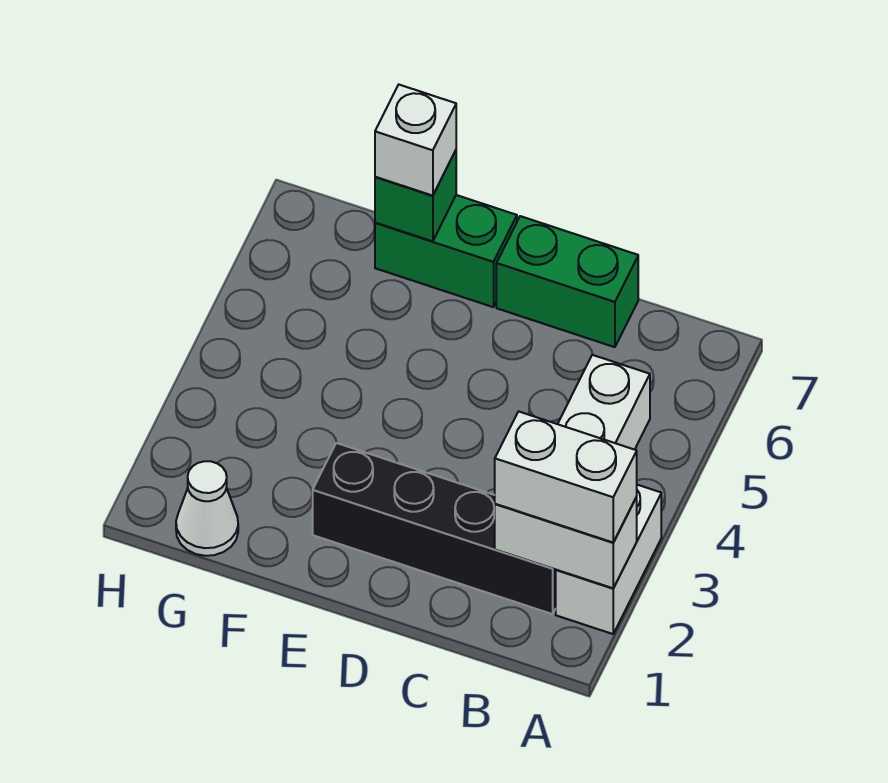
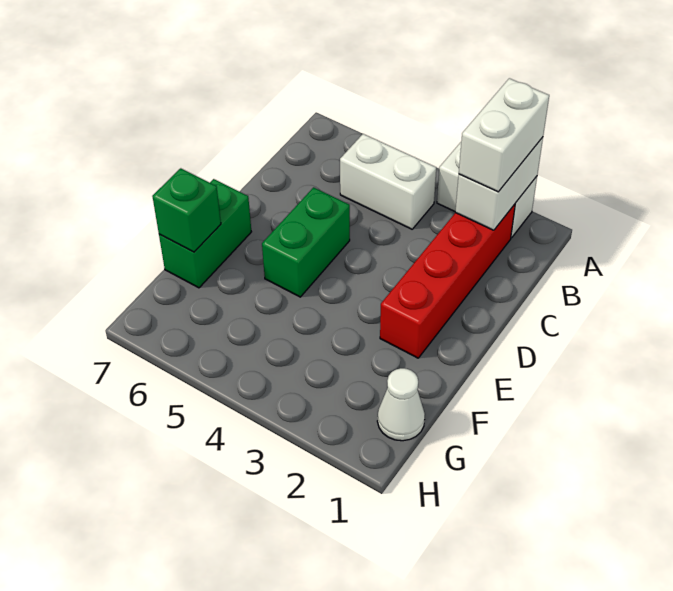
black 1x4 brick [313,443,556,614] -> red 1x4 brick [380,204,515,358]
green 1x2 brick [496,216,638,347] -> green 1x2 brick moved to [262,187,350,297]
white 1x1 brick [375,85,456,196] -> none

